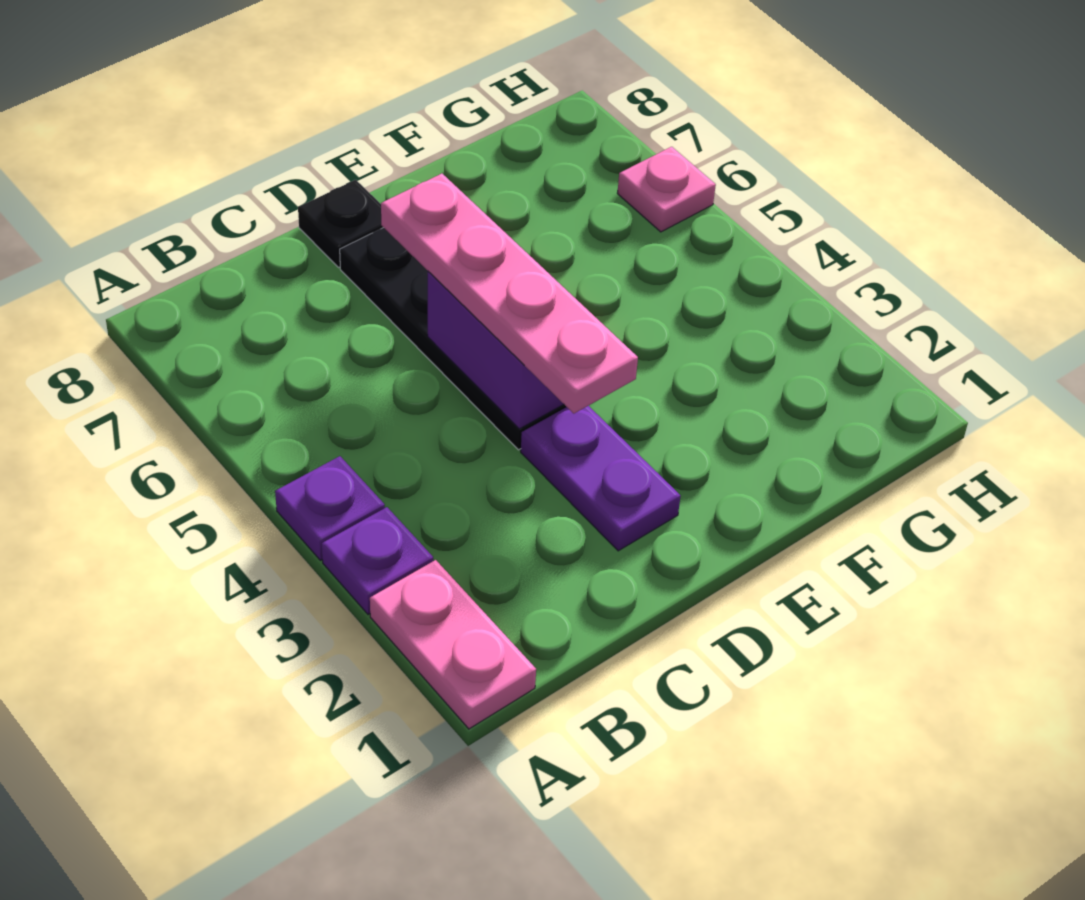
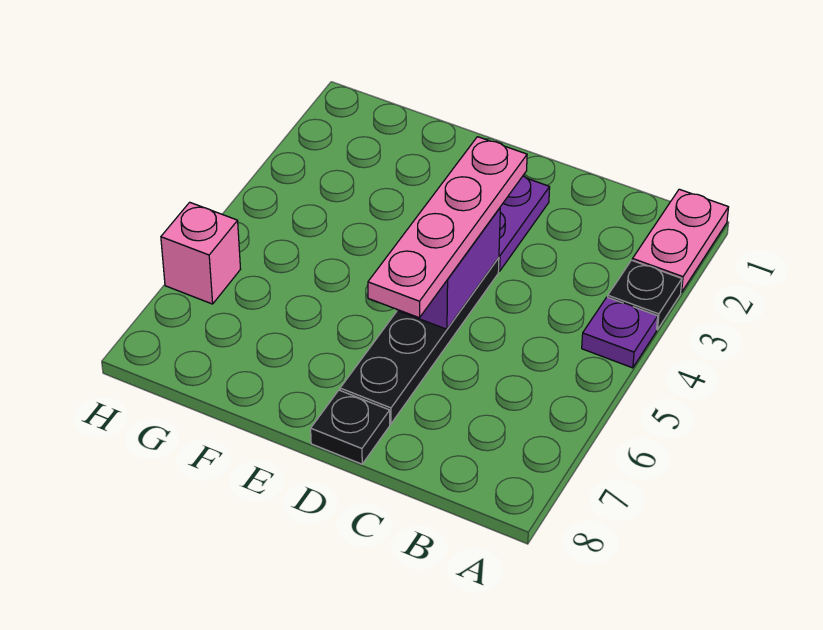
purple 1x1 plate [322,507,433,615] -> black 1x1 plate [608,260,682,330]
pink 1x1 plate [617,147,716,232] -> pink 1x1 brick [161,202,240,304]

